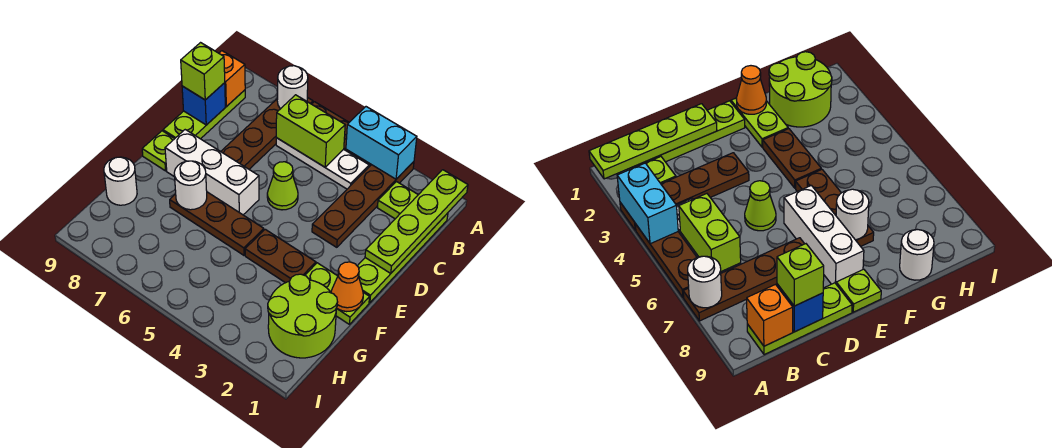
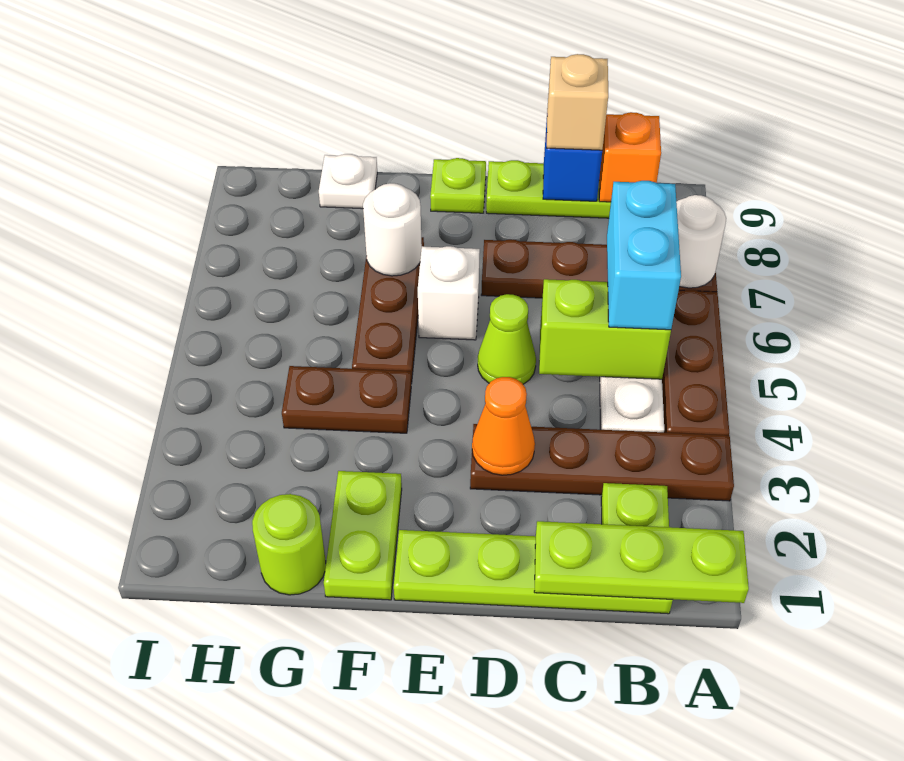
lime 1x4 plate [365,170,468,274] -> lime 1x3 plate [534,521,749,603]
cyan 1x2 brick [346,107,417,179] -> cyan 1x2 brick moved to [607,181,681,330]
lime 1x2 brick [276,95,345,167] -> lime 1x2 brick turned to [539,279,671,379]
lime 1x1 brick [181,43,225,100] -> tan 1x1 brick [547,54,608,150]
white 1x3 brick [165,130,259,215] -> white 1x1 brick [418,246,480,340]
orange 1x1 cone [331,262,363,312] -> orange 1x1 cone moved to [472,377,535,475]
brown 1x2 plate [245,229,316,283] -> brown 1x2 plate turned to [282,366,411,433]
lime 2x2 round brick [268,274,337,358] -> lime 1x1 round brick [252,494,326,595]
white 1x1 round brick [104,157,137,205] -> white 1x1 plate [319,154,377,209]

